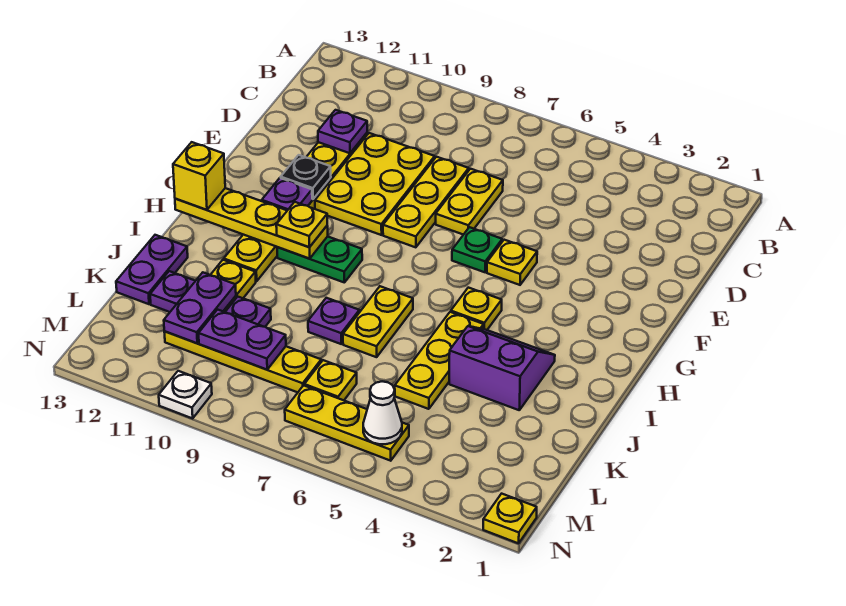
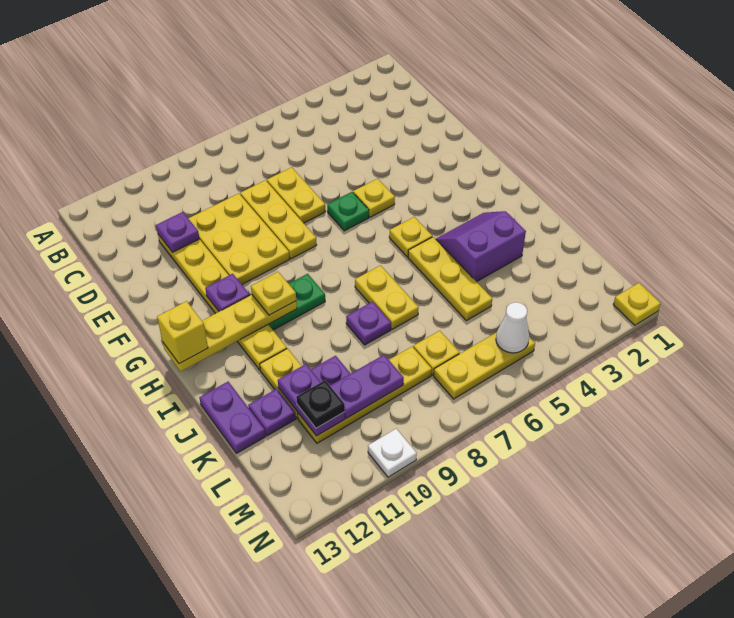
black 1x1 plate [281,155,331,199] -> black 1x1 plate moved to [296,380,345,428]

